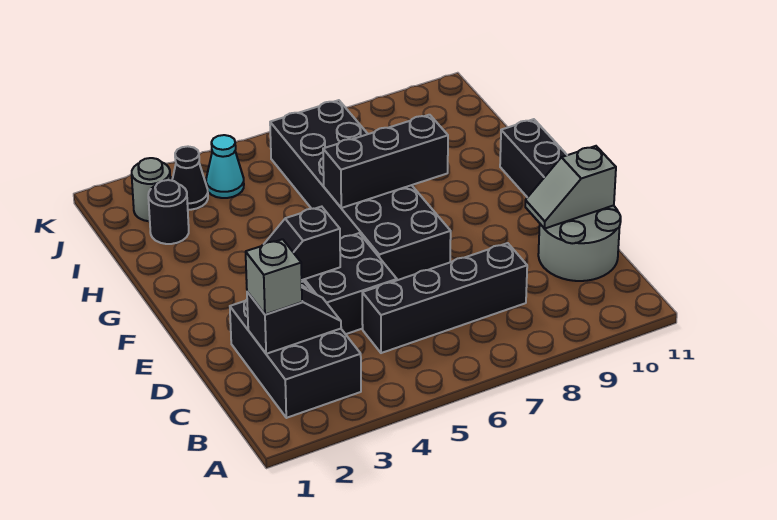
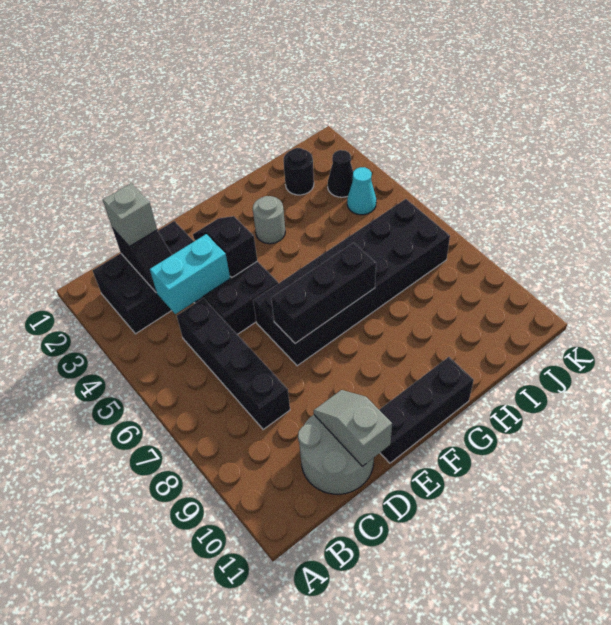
none -> cyan 1x2 brick [150,234,230,314]
black 1x3 brick [323,115,448,208] -> black 1x3 brick turned to [271,243,376,343]
grey 1x1 round brick [132,158,170,221] -> grey 1x1 round brick moved to [253,196,285,244]

